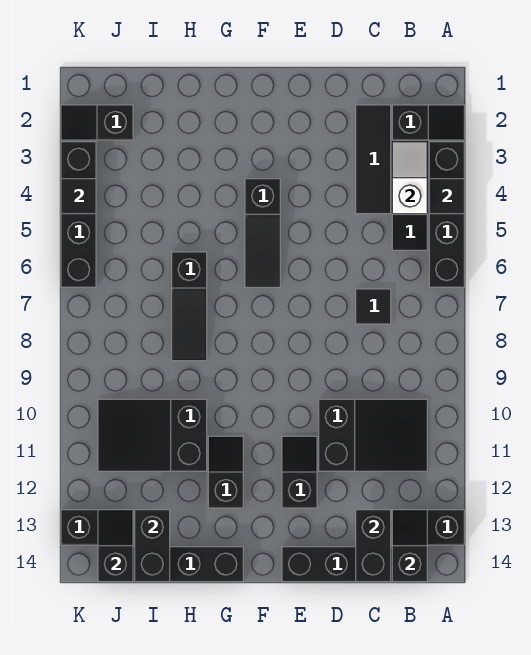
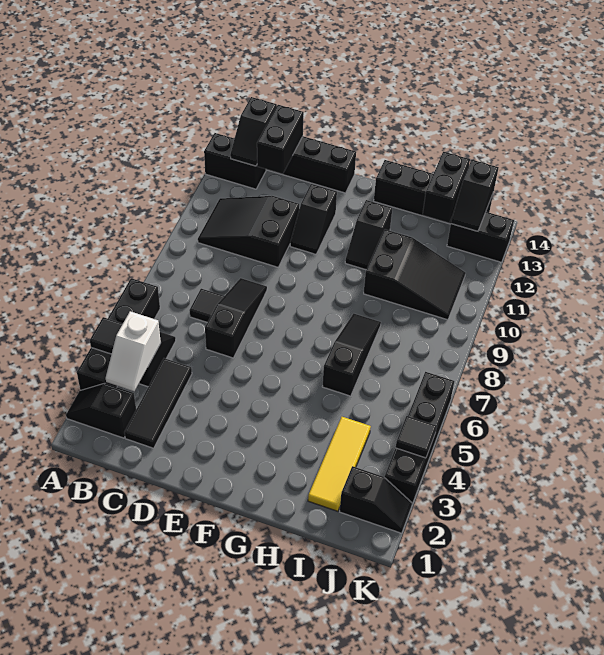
black 1x3 slope [245,179,280,287] -> black 1x3 slope moved to [205,278,267,358]
none -> yellow 1x3 tile [308,417,371,511]

